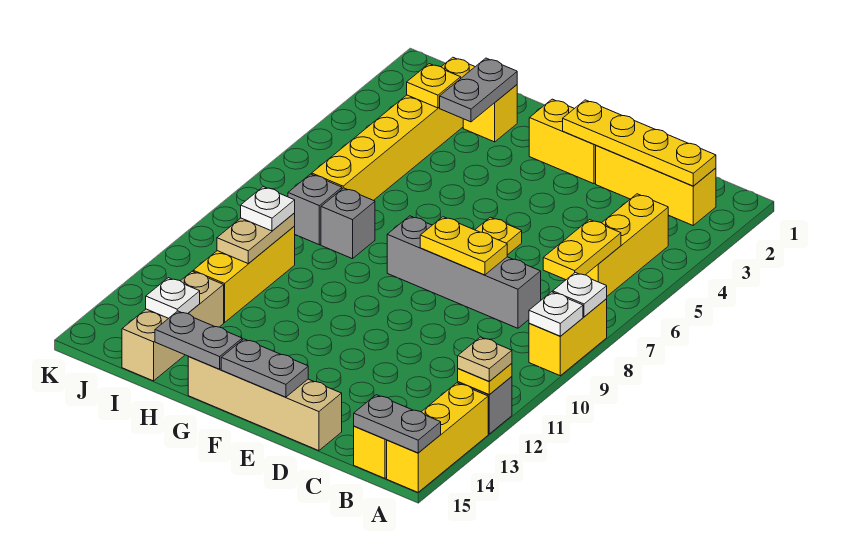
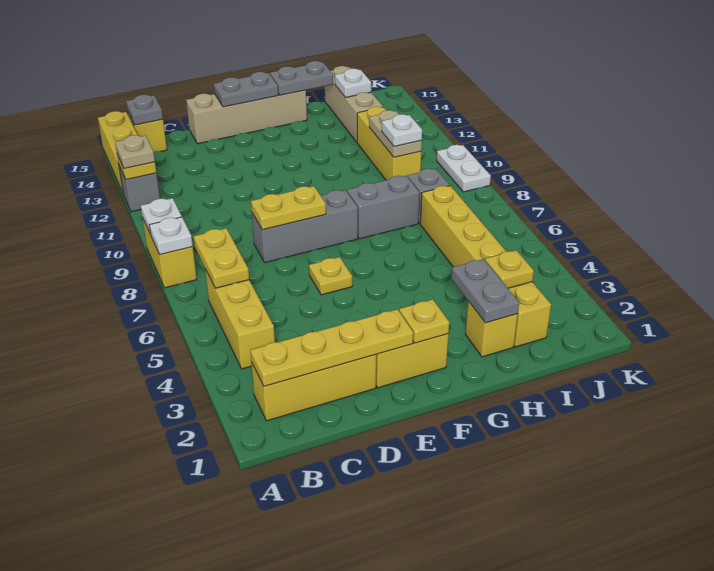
grey 1x2 plate [354,395,441,453] -> grey 1x1 plate [126,95,163,125]
grey 1x4 brick [387,216,541,328] -> grey 1x3 brick [252,190,358,263]
none -> yellow 1x1 plate [399,300,449,343]
grey 1x1 brick [321,188,375,259] -> grey 1x2 brick [347,176,420,239]
none -> white 1x2 plate [437,145,491,192]

